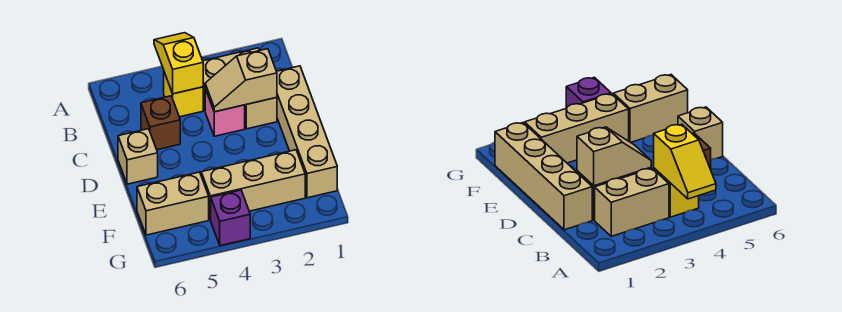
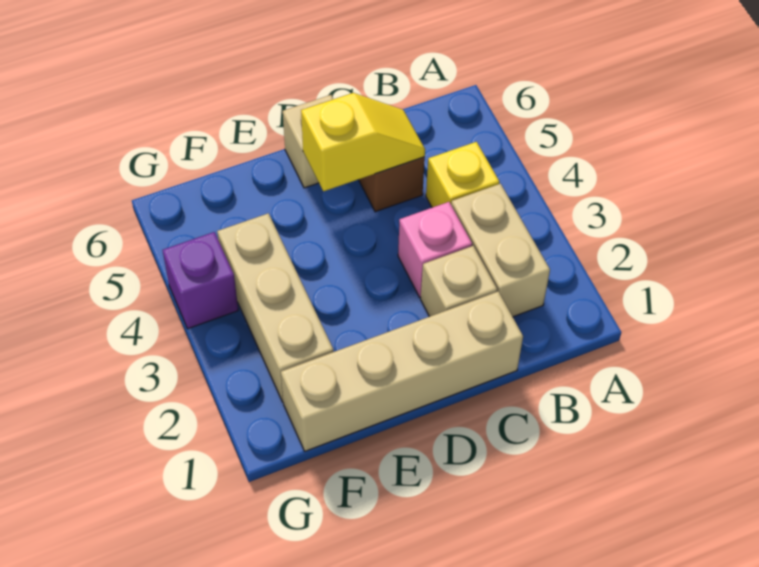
yellow 1x2 slope [154,33,203,94] -> yellow 1x2 slope moved to [301,93,425,191]
tan 1x2 slope [205,49,277,112] -> none
tan 1x2 brick [137,172,209,235] -> none

